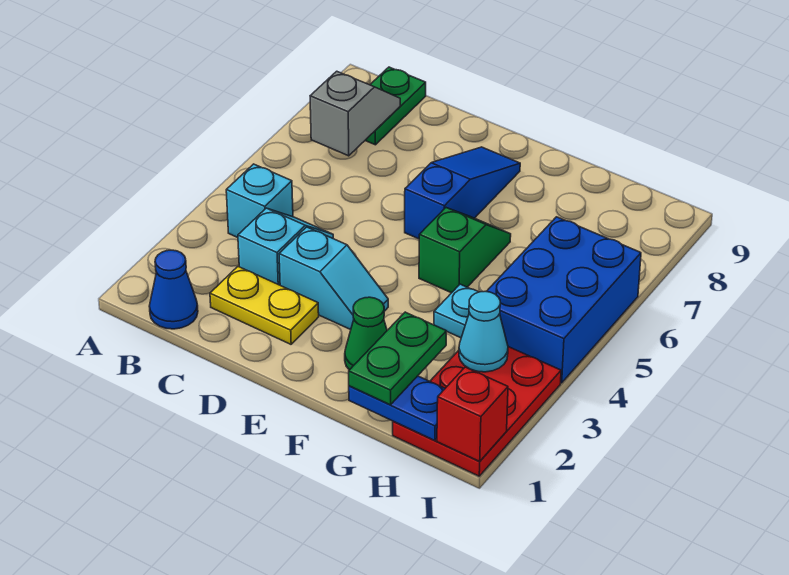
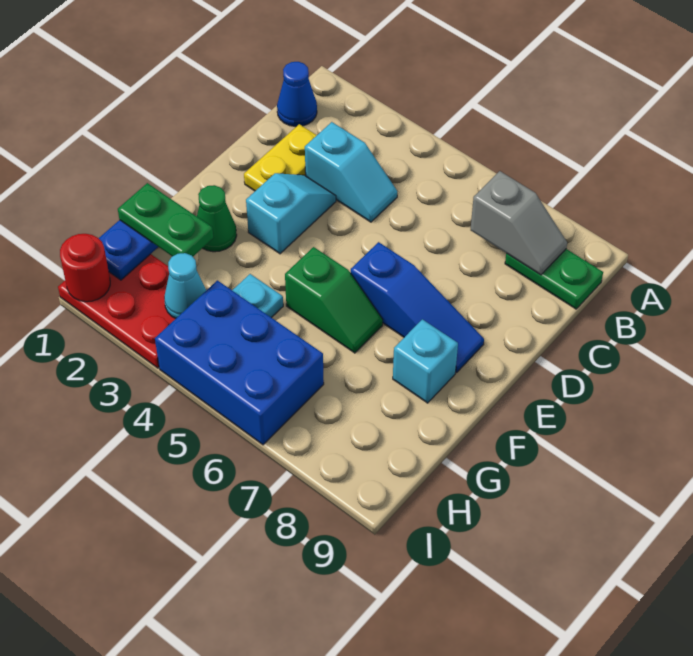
cyan 1x1 brick [226,164,293,238] -> cyan 1x1 brick moved to [393,319,458,403]
cyan 1x2 slope [279,227,388,330] -> cyan 1x2 slope turned to [246,173,336,254]
red 1x1 brick [437,367,508,462] -> red 1x1 round brick [60,234,110,302]

